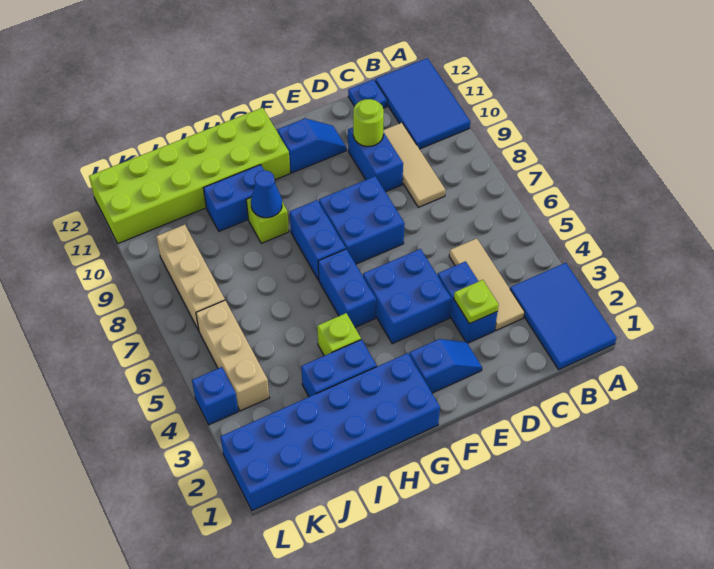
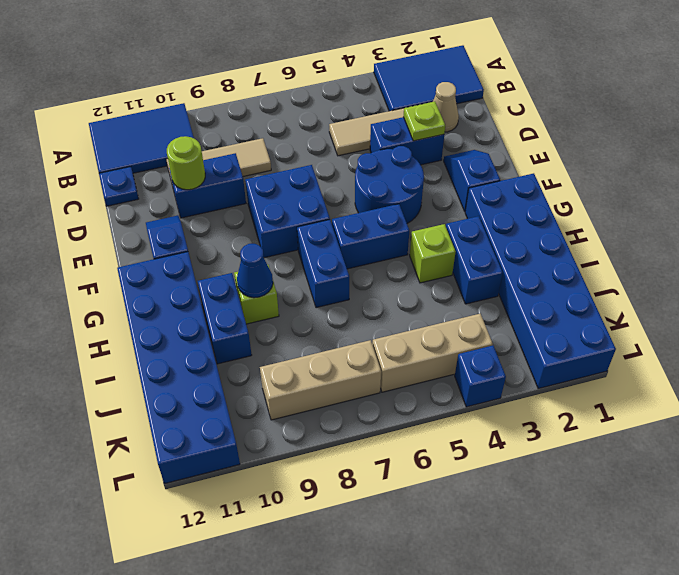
none -> tan 1x1 cone [433,82,459,132]
blue 2x2 brick [363,249,451,344] -> blue 2x2 round brick [355,146,424,223]
blue 1x2 brick [290,200,346,280] -> blue 1x2 brick turned to [297,220,349,308]
lime 2x6 brick [89,108,290,244] -> blue 2x6 brick [117,252,240,483]

